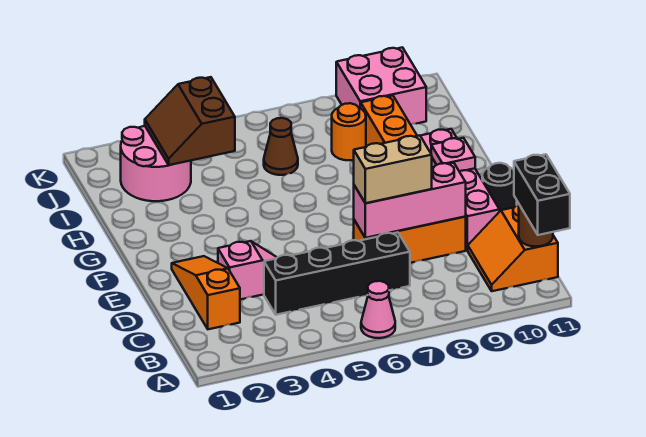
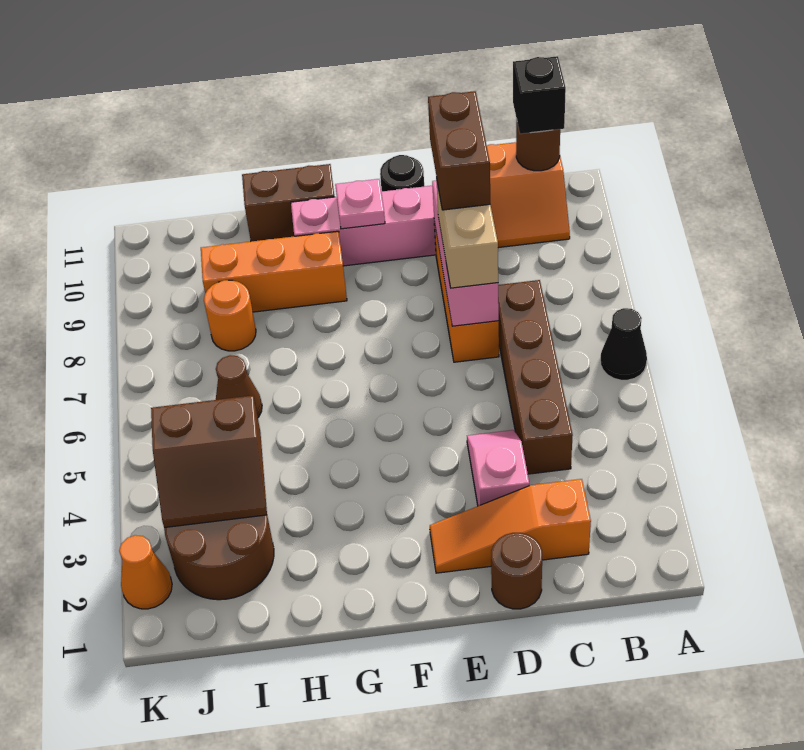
pink 1x1 cone [361,281,395,338] -> black 1x1 cone [601,308,647,380]
black 1x2 brick [514,154,570,235] -> black 1x1 brick [513,56,566,134]
black 1x4 brick [264,232,410,315] -> brown 1x4 brick [498,280,573,474]
none -> brown 1x1 round brick [491,533,542,609]
none -> brown 1x2 brick [428,91,490,210]
none -> brown 1x2 brick [242,164,334,241]
pink 2x2 round brick [121,126,191,201] -> brown 2x2 round brick [164,515,274,600]
pink 2x2 brick [336,47,426,125] -> none
none -> orange 1x1 cone [119,535,172,609]

